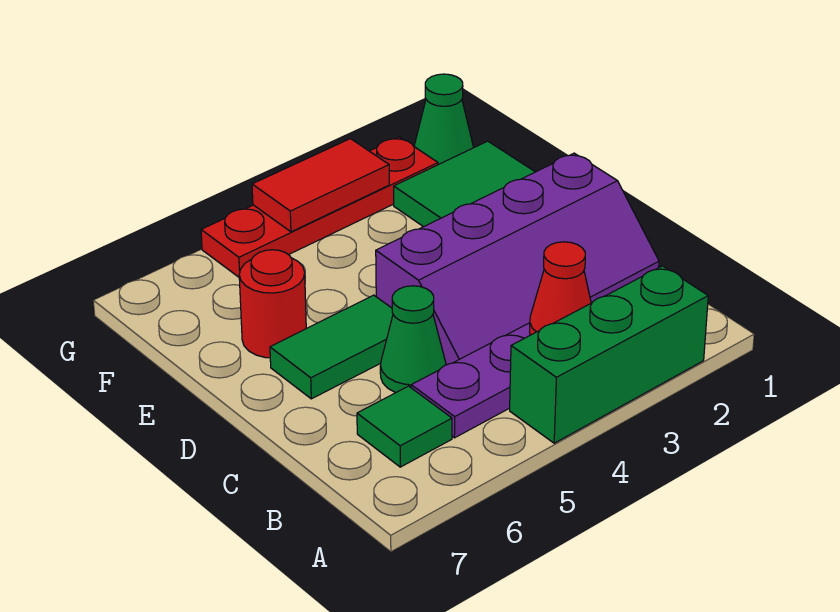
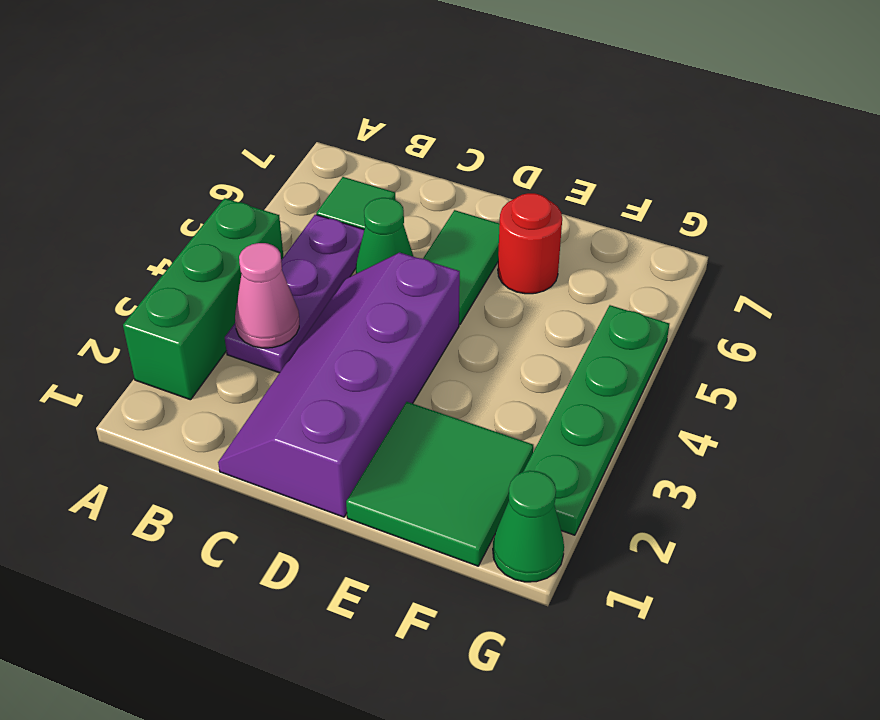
red 1x1 cone [530,242,591,335] -> pink 1x1 cone [235,243,299,348]
red 1x4 plate [201,137,438,277] -> green 1x4 plate [523,305,669,535]
red 1x2 tile [252,139,389,232] -> none

